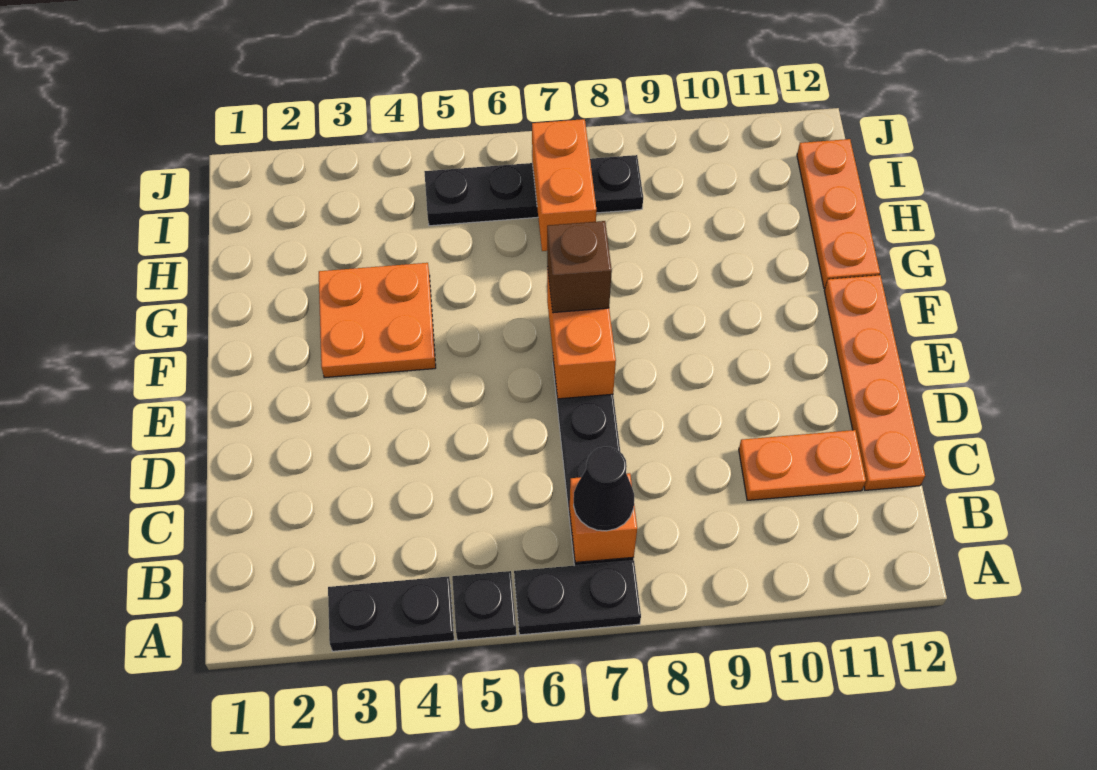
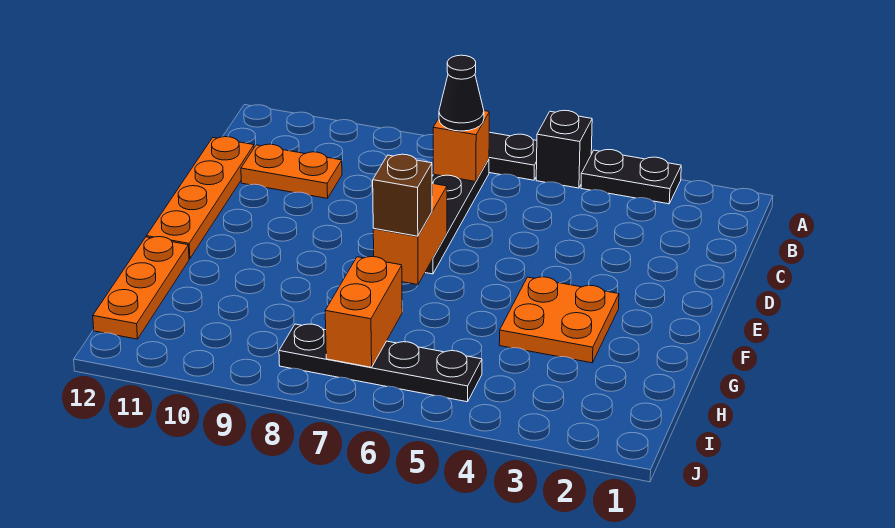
black 1x1 plate [452,571,516,640] -> black 1x1 brick [536,110,592,188]

